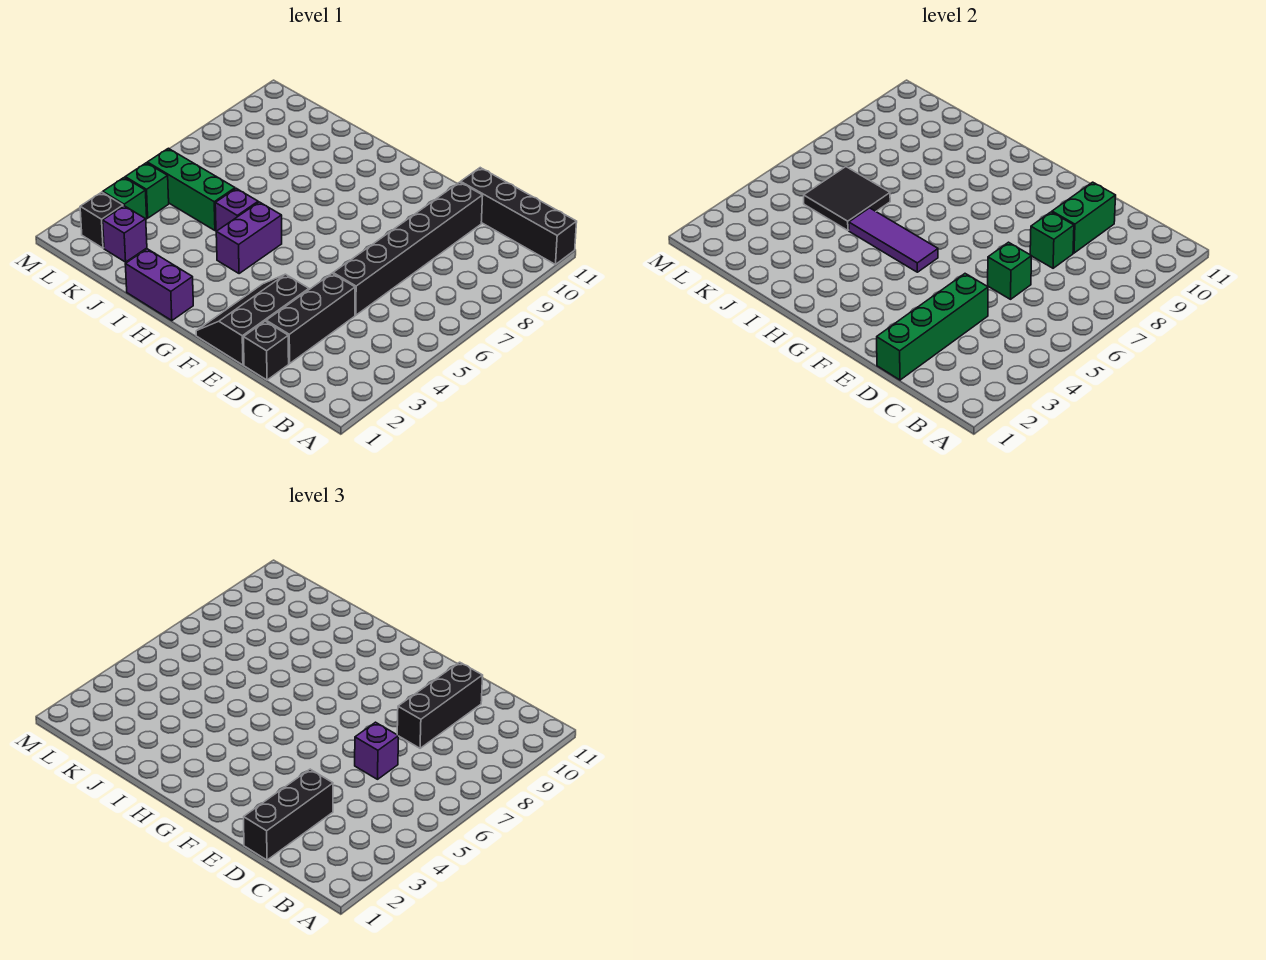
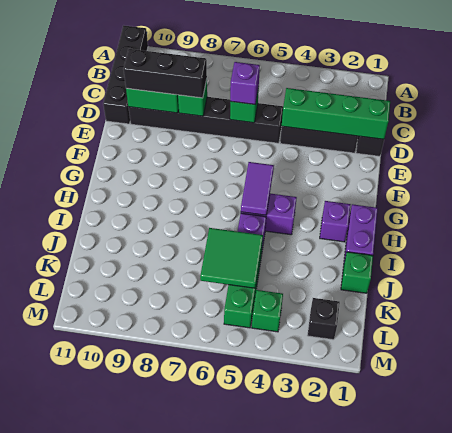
black 1x3 brick [244,769,333,860] -> none
black 2x3 slope [196,274,309,365] -> none
purple 1x3 tile [849,208,938,272] -> purple 1x2 tile [241,162,274,215]
black 2x2 tile [804,167,890,230] -> green 2x2 tile [200,228,263,288]
purple 1x1 brick [103,206,147,262] -> purple 1x1 brick moved to [320,201,351,242]
green 1x1 brick [103,178,147,219] -> green 1x1 brick moved to [341,252,373,293]

